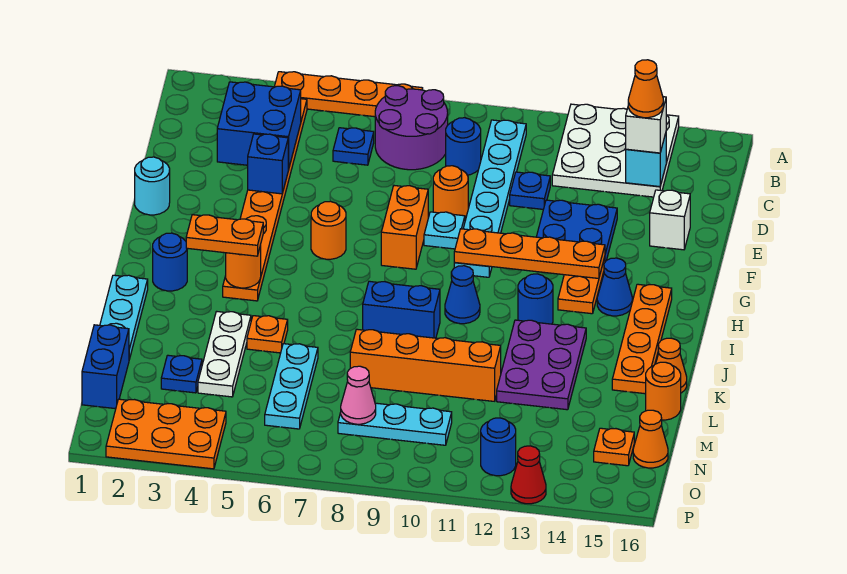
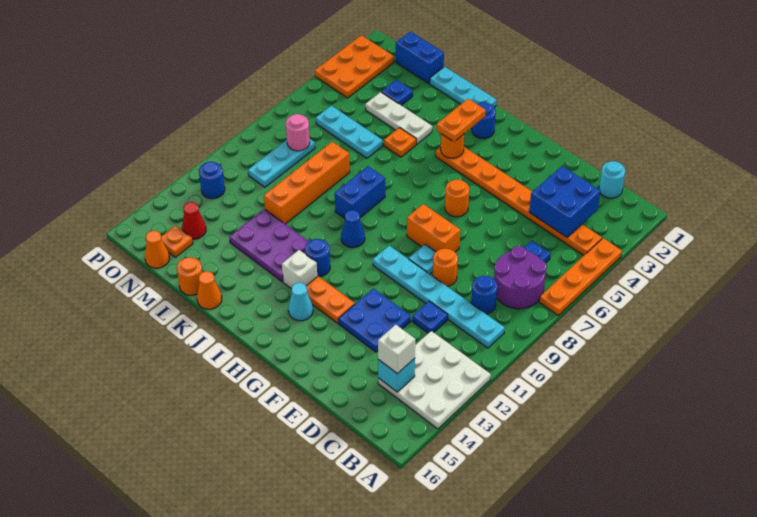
orange 1x1 cone [628,60,663,118] -> none
blue 1x1 brick [248,134,288,194] -> none
white 1x1 brick [650,190,690,250] -> white 1x1 brick moved to [282,250,317,289]
cyan 1x1 round brick [135,157,170,215] -> cyan 1x1 round brick moved to [599,161,625,198]
orange 1x4 plate [454,229,605,278] -> none
blue 1x1 cone [597,258,632,316] -> cyan 1x1 cone [288,283,313,321]
orange 1x4 plate [612,284,672,394] -> none
pink 1x1 cone [341,366,376,424] -> pink 1x1 round brick [286,114,310,151]
red 1x1 cone [511,446,546,504] -> red 1x1 cone moved to [182,202,206,239]

